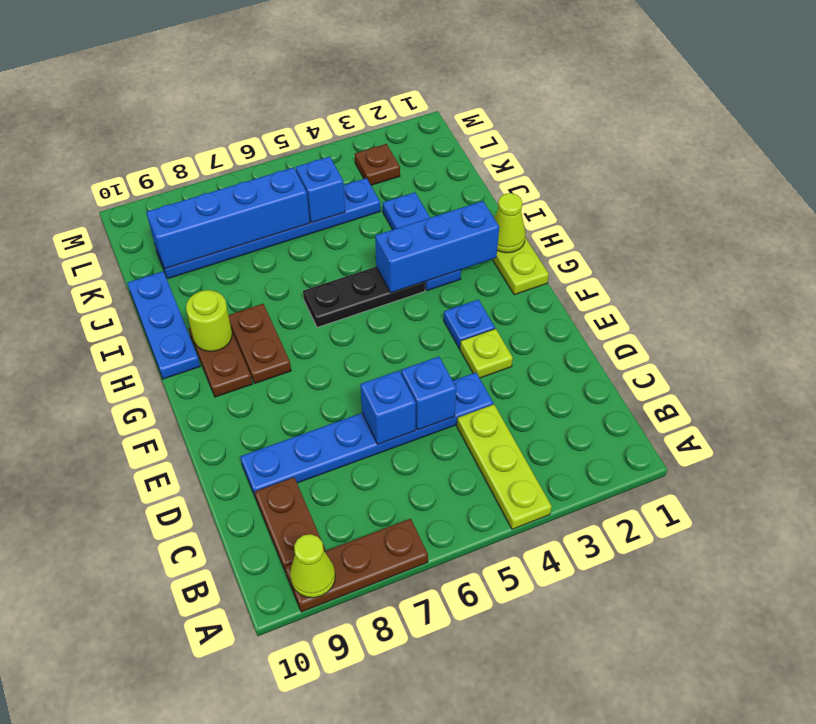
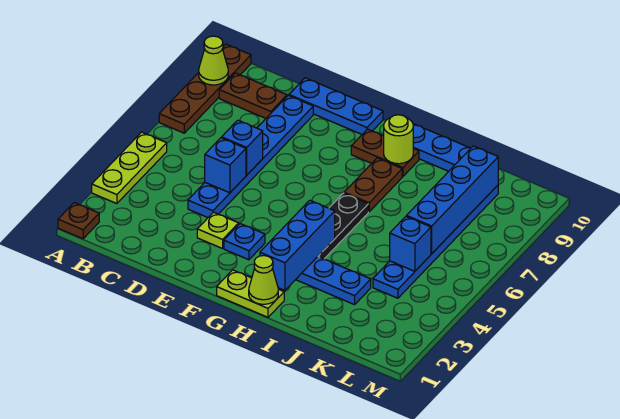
lime 1x3 plate [457,404,552,529] -> lime 1x3 plate turned to [92,132,167,204]
brown 1x3 plate [285,519,428,612] -> brown 1x4 plate [159,44,251,133]
none -> blue 1x3 plate [289,78,383,134]
brown 1x2 plate [228,304,291,384] -> brown 1x2 plate turned to [344,158,402,212]
brown 1x1 plate [355,144,400,185] -> brown 1x1 plate moved to [58,203,99,239]

